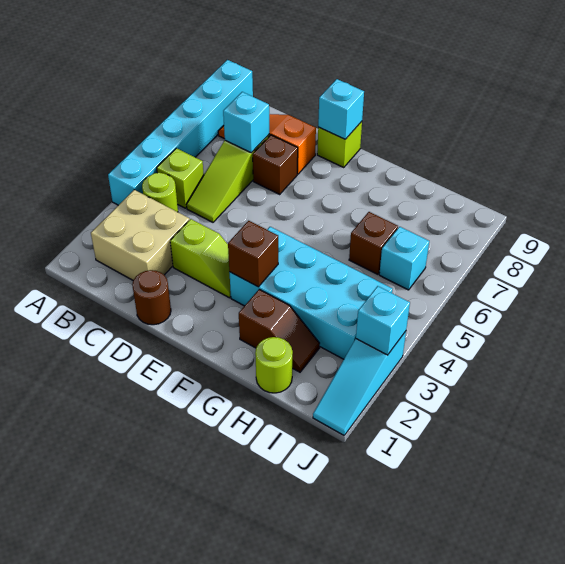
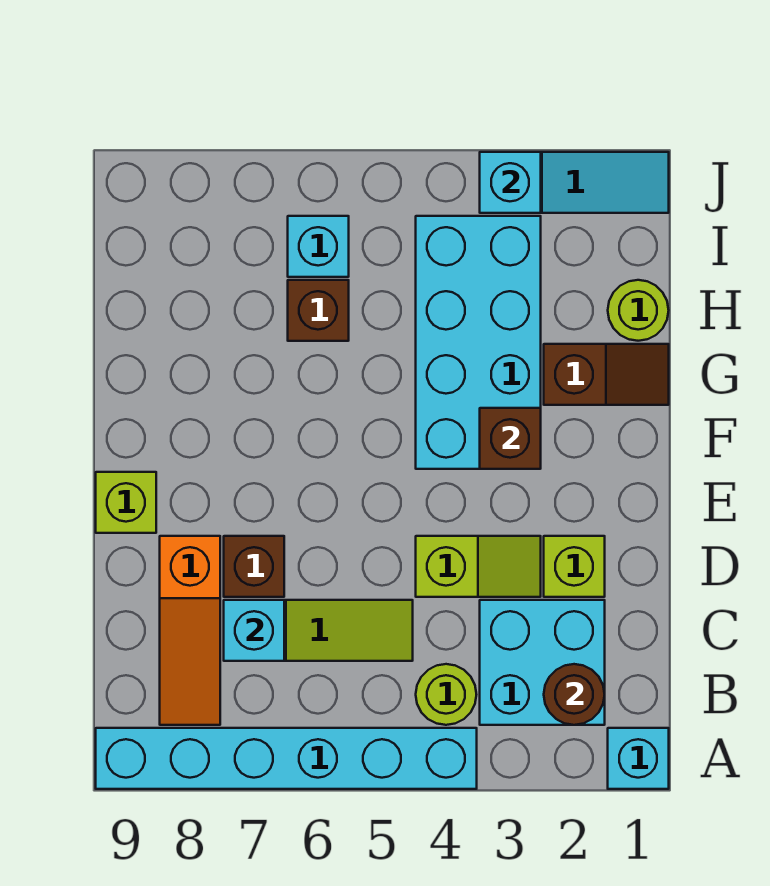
tan 2x2 brick [91,190,189,280] -> cyan 2x2 brick [480,600,605,725]
lime 1x1 brick [157,148,204,208] -> lime 1x1 brick moved to [544,536,605,597]
brown 1x1 round brick [132,270,171,325] -> brown 1x1 round brick moved to [544,664,605,725]
lime 1x2 slope [170,219,231,298] -> lime 1x2 slope turned to [416,536,541,597]
cyan 1x1 brick [318,79,364,139] -> cyan 1x1 brick moved to [608,728,669,789]
brown 1x2 slope [239,289,320,372] -> brown 1x2 slope turned to [544,344,669,405]

